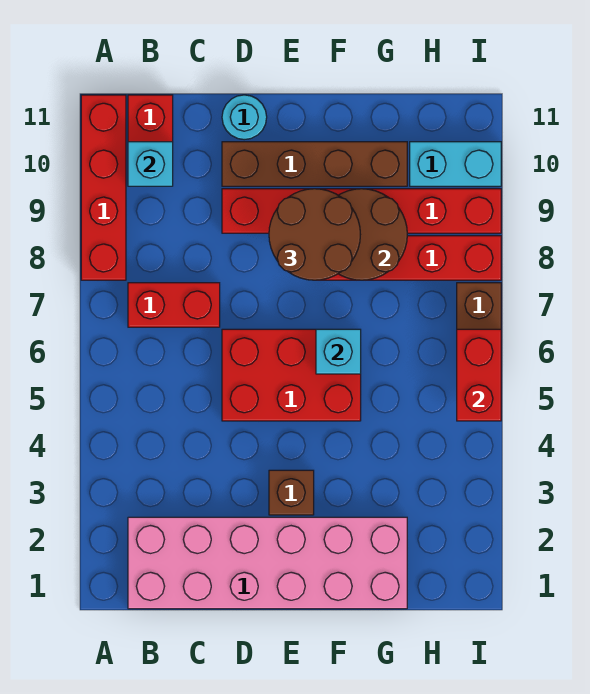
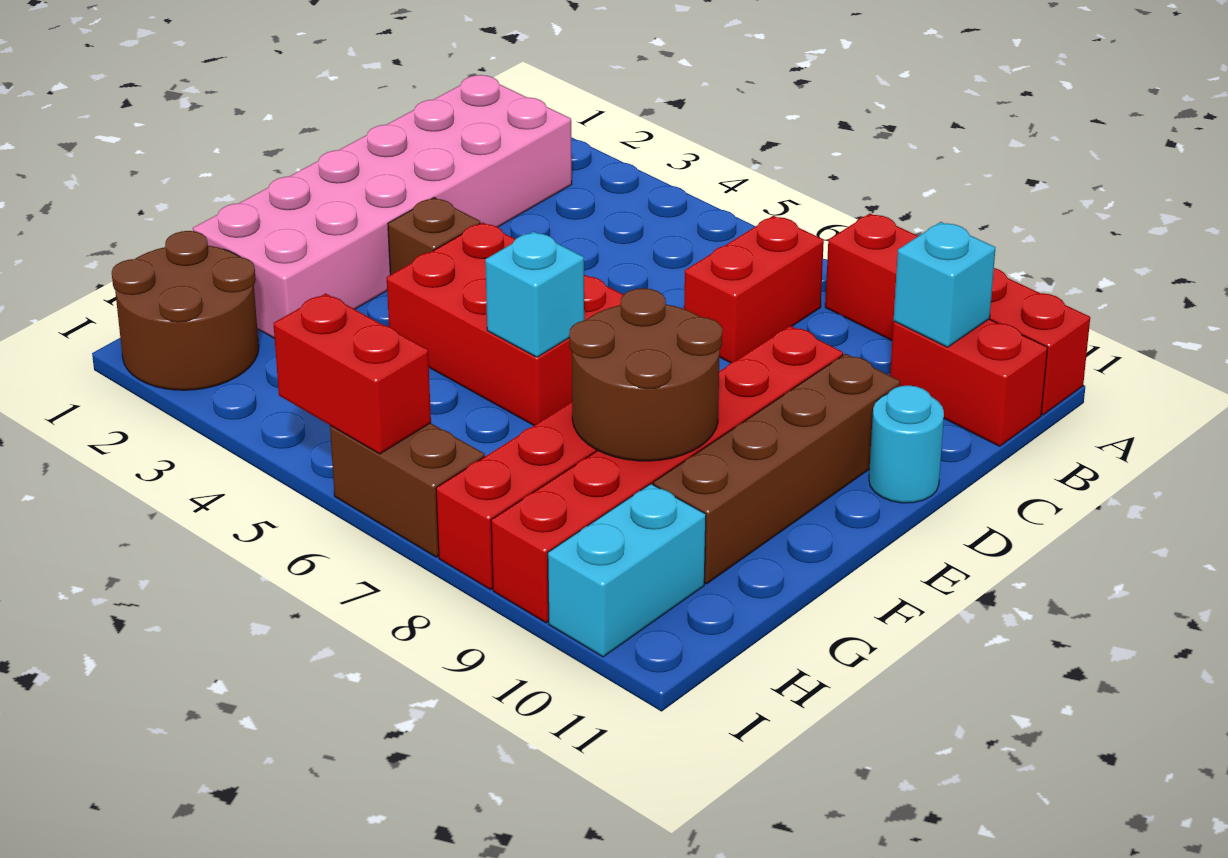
red 2x3 brick [222,329,361,421] -> red 2x3 brick turned to [387,222,623,425]
brown 2x2 round brick [269,189,360,280] -> brown 2x2 round brick moved to [112,231,259,390]

